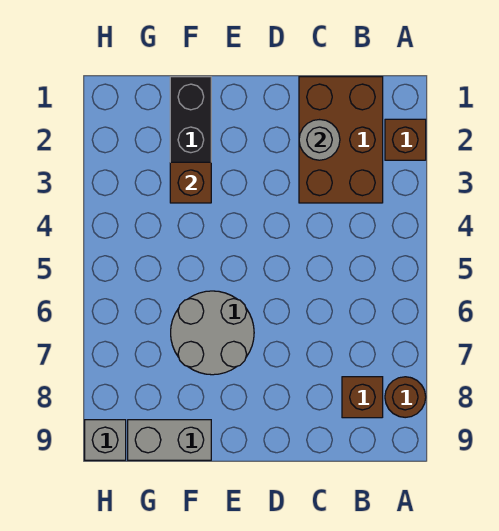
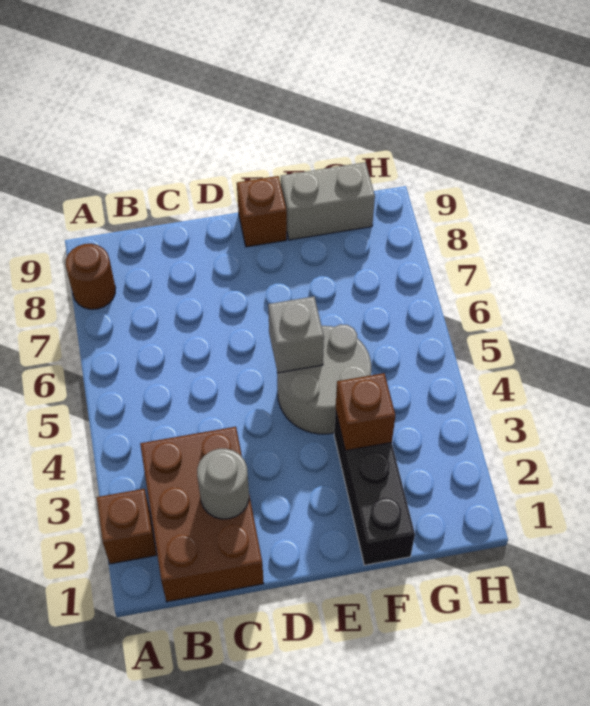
brown 1x1 brick [342,377,383,418] -> brown 1x1 brick moved to [237,176,287,247]
grey 2x2 round brick [171,291,254,375] -> grey 2x2 round brick moved to [277,324,371,434]
grey 1x1 brick [85,420,126,460] -> grey 1x1 brick moved to [268,296,324,373]

